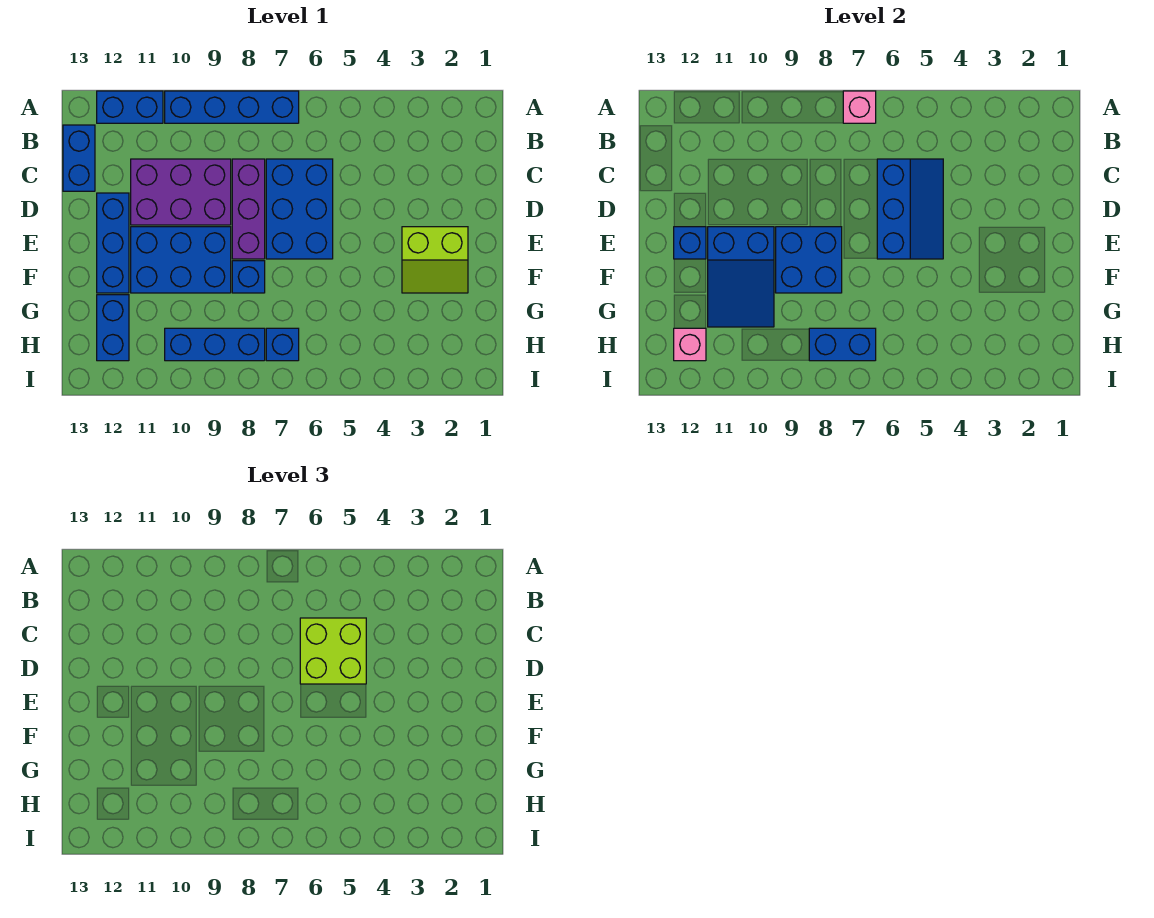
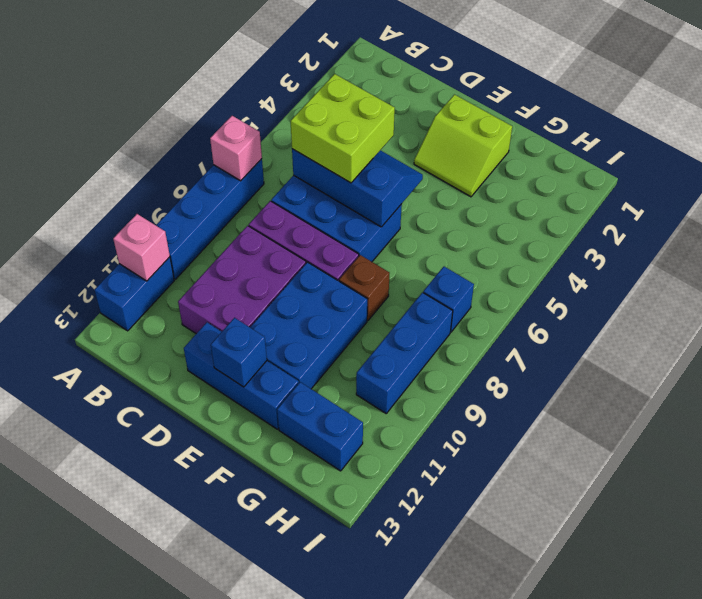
blue 1x2 brick [63,125,95,191] -> none
lime 2x2 slope [402,227,468,293] -> lime 2x2 slope turned to [414,95,512,197]
blue 2x2 brick [776,227,842,293] -> none
blue 2x3 slope [708,227,774,327] -> none
blue 1x1 brick [232,261,265,293] -> brown 1x1 brick [339,255,389,320]
blue 1x2 brick [809,328,876,361] -> none
pink 1x1 brick [674,328,706,361] -> pink 1x1 brick moved to [113,214,170,281]

